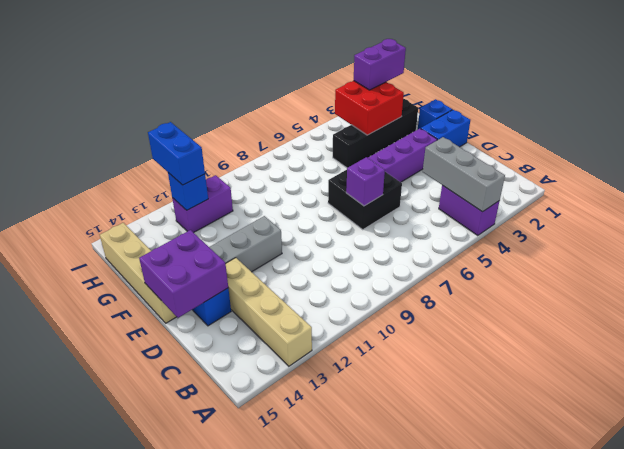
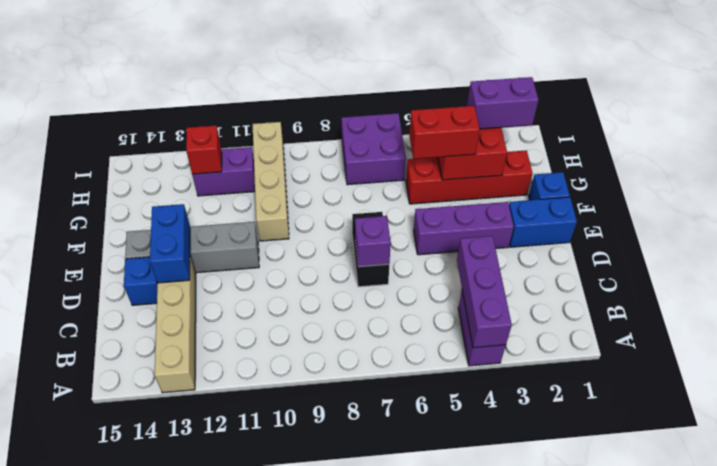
grey 1x3 brick [423,137,505,212] -> purple 1x3 brick [457,236,512,348]
black 2x2 brick [328,170,402,230] -> black 1x2 brick [352,212,389,287]
purple 2x2 brick [139,230,228,318] -> purple 2x2 brick moved to [341,113,406,185]
tan 1x4 brick [100,223,176,323] -> tan 1x4 brick moved to [252,122,289,241]
black 1x4 brick [333,99,418,168] -> red 1x4 brick [406,150,532,204]
none -> red 1x2 brick [409,106,480,159]
blue 1x1 brick [168,173,208,210] -> red 1x1 brick [186,125,222,174]
blue 1x2 brick [148,122,205,185] -> blue 1x2 brick moved to [150,204,190,283]

